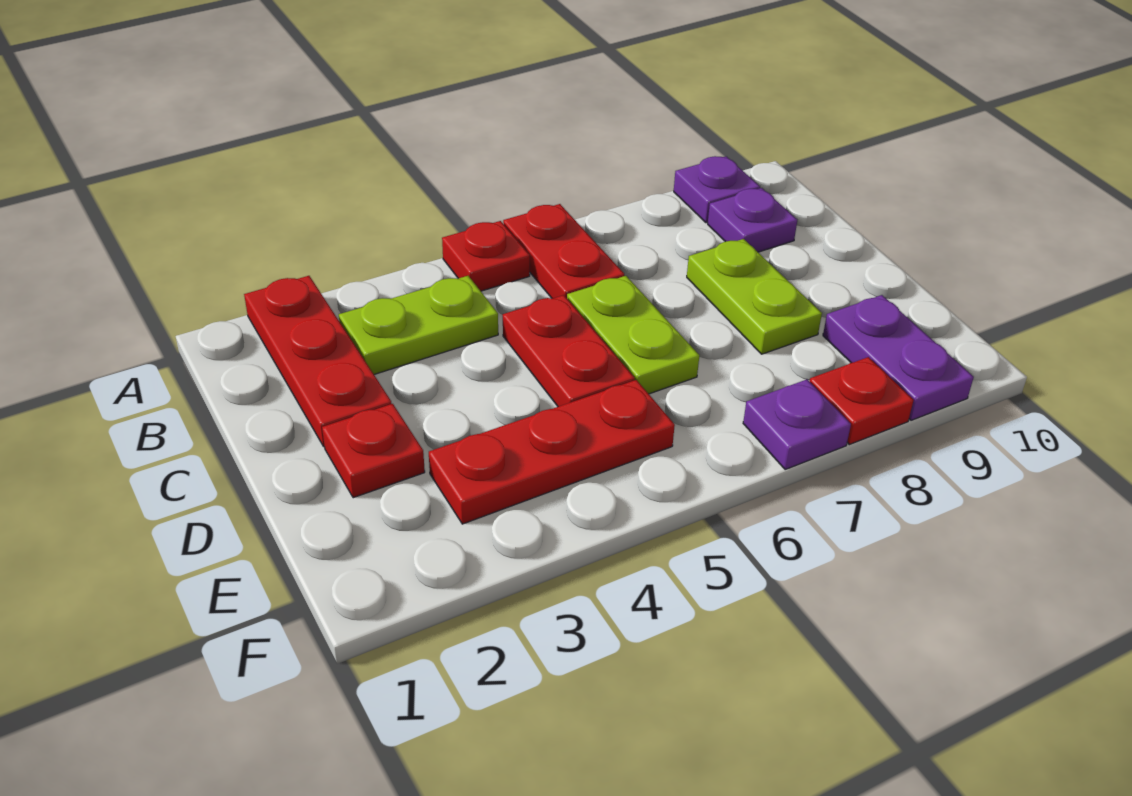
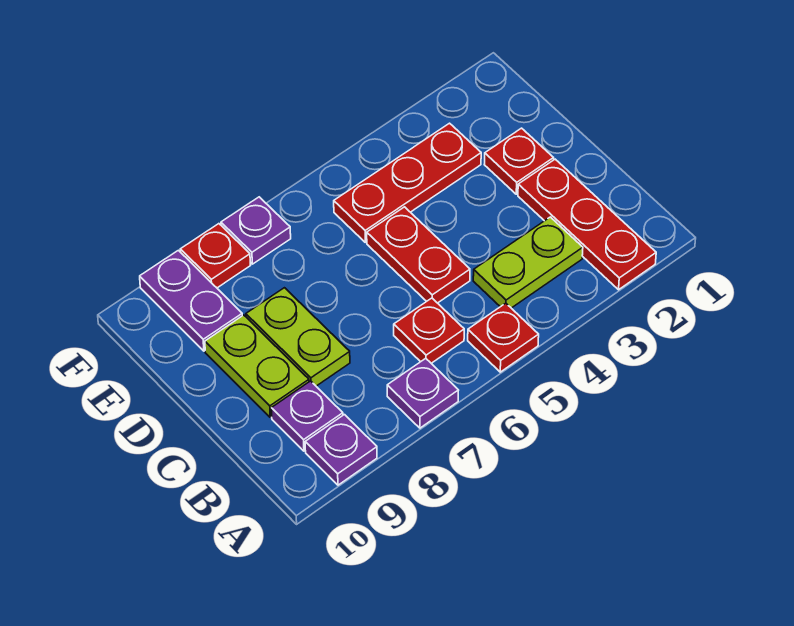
red 1x2 plate [503,204,624,298] -> red 1x1 plate [394,298,464,363]
none -> purple 1x1 plate [387,358,459,428]
lime 1x2 plate [567,276,699,394] -> lime 1x2 plate moved to [205,315,309,417]

